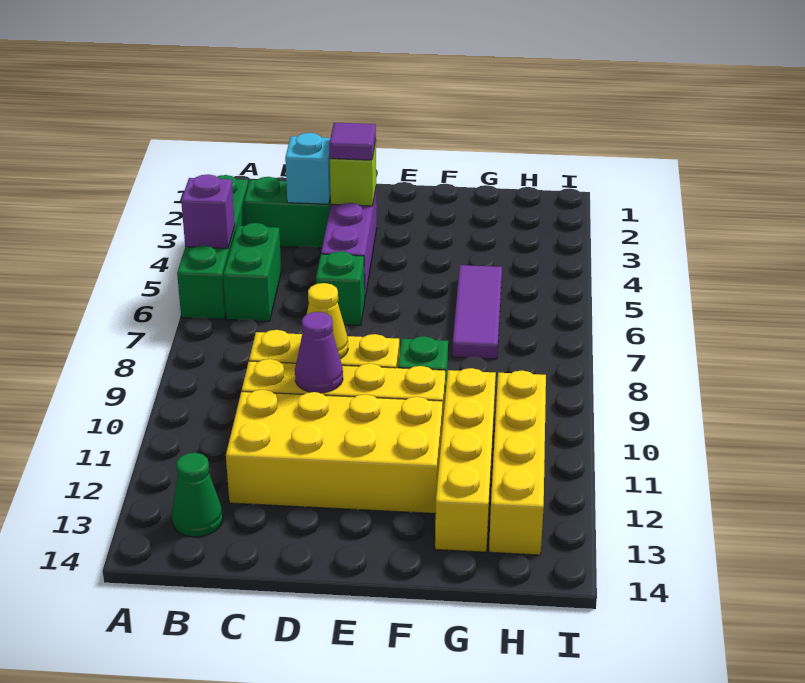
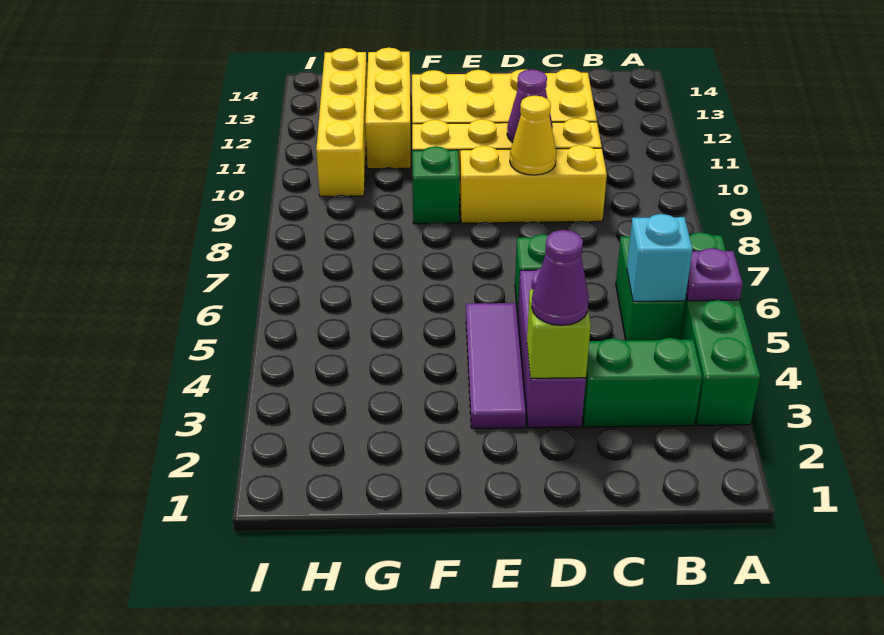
purple 1x1 brick [181,174,235,248] -> purple 1x1 plate [686,248,743,301]
green 1x1 cone [172,453,223,537] -> none
cyan 1x1 brick [285,133,331,204] -> cyan 1x1 brick moved to [627,214,693,301]
purple 1x1 tile [329,123,376,160] -> purple 1x1 cone [532,230,589,325]
purple 1x3 tile [452,265,502,359] -> purple 1x3 tile moved to [466,303,526,428]
yellow 1x4 brick [435,368,496,552] -> yellow 1x3 brick [365,48,411,169]

